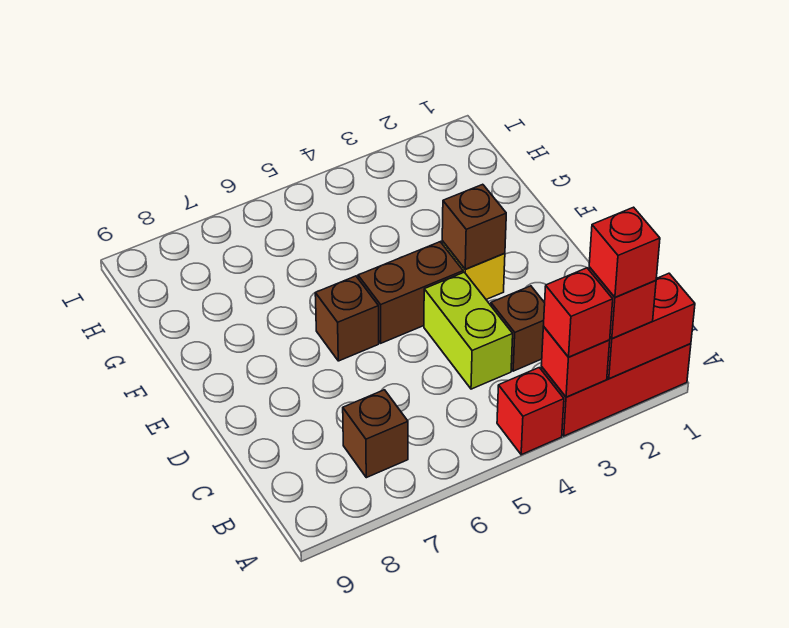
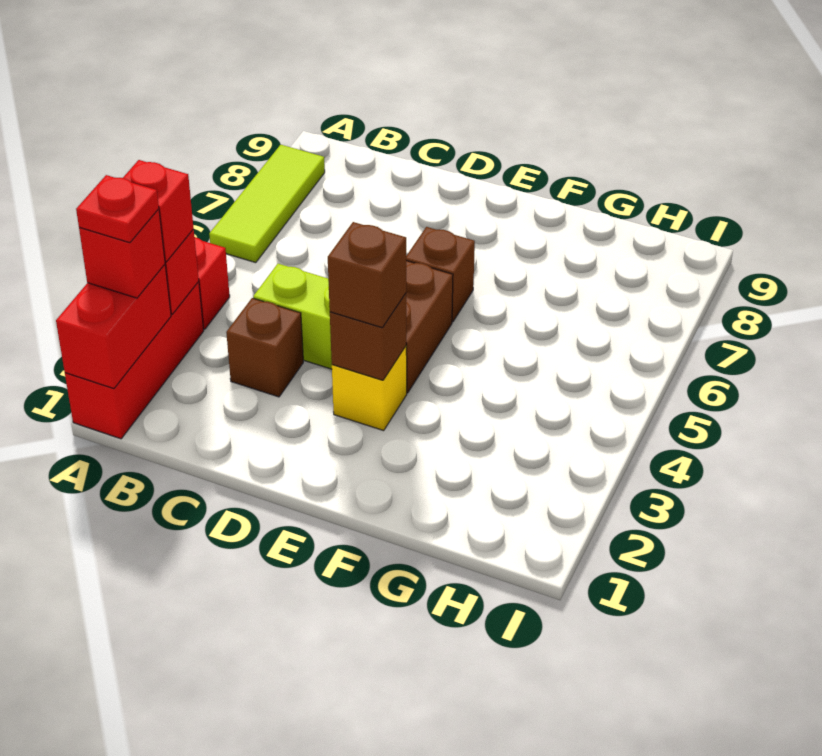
red 1x1 brick [589,207,660,297] -> red 1x1 plate [76,175,159,243]
none -> lime 1x3 tile [209,145,325,263]
brown 1x1 brick [343,390,408,478] -> brown 1x1 brick moved to [328,222,406,328]

